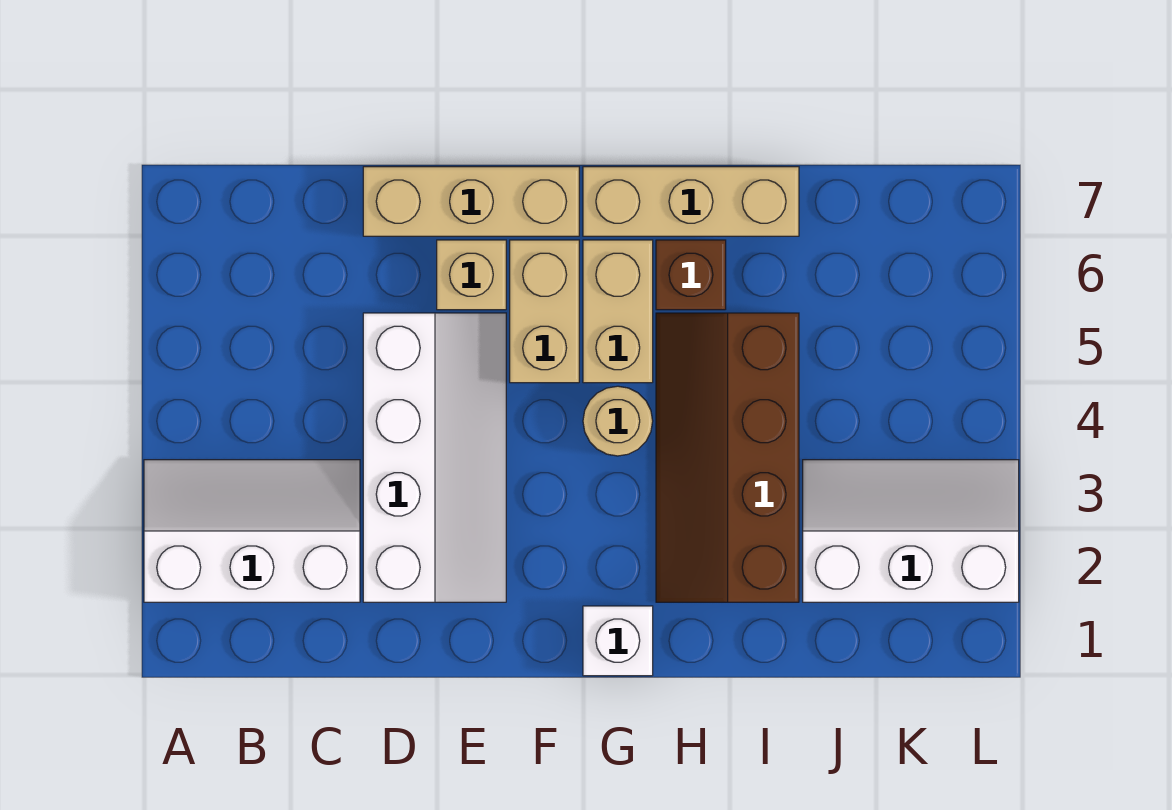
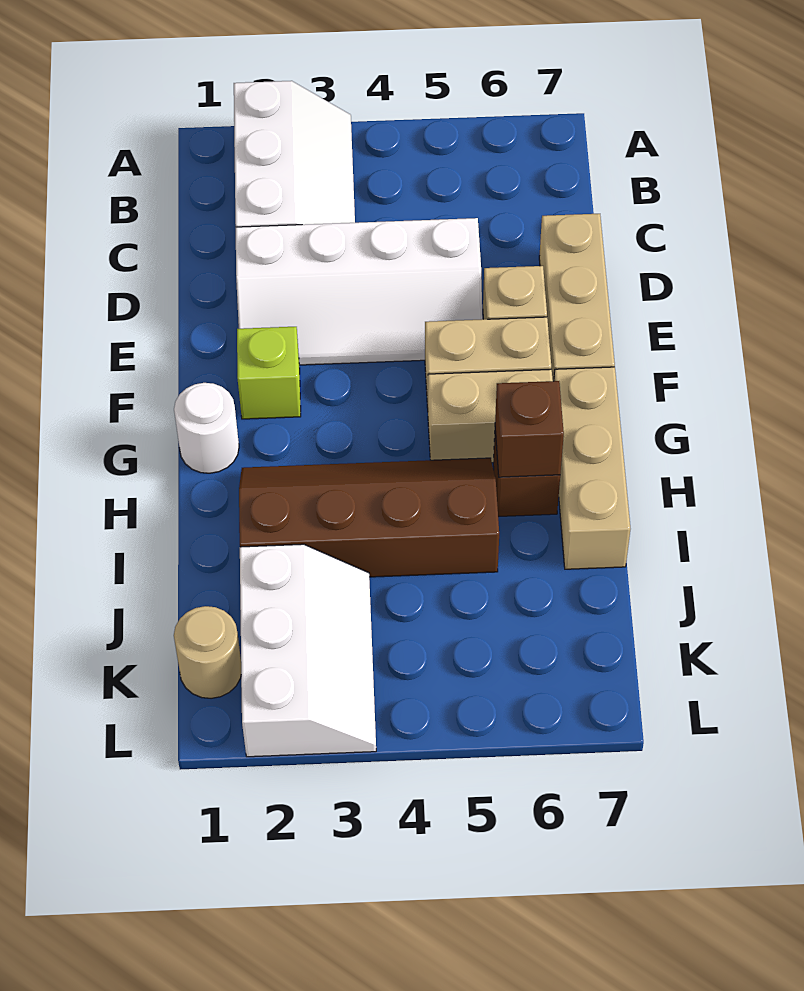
none -> lime 1x1 brick [237,327,301,419]
white 1x1 brick [583,606,653,676] -> white 1x1 round brick [174,383,239,473]
tan 1x1 round brick [583,386,653,456] -> tan 1x1 round brick moved to [174,606,241,698]
none -> brown 1x1 brick [495,381,564,477]

